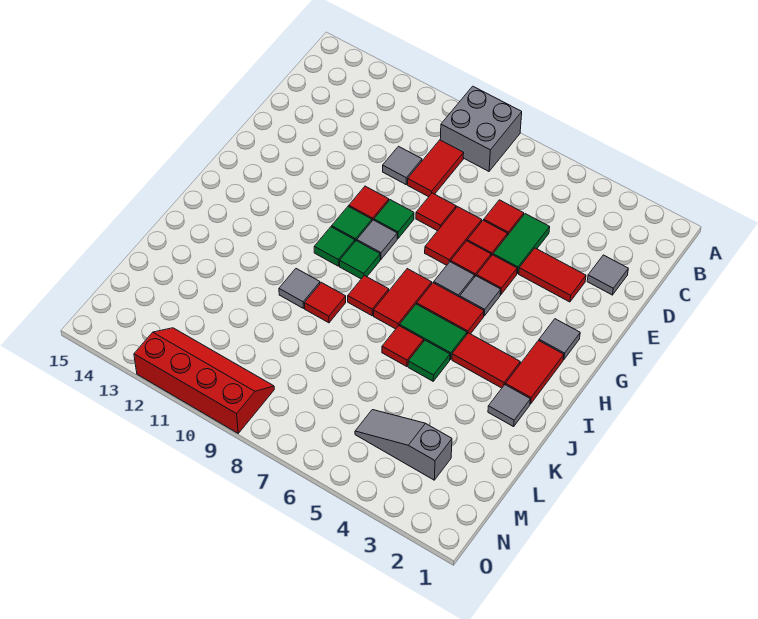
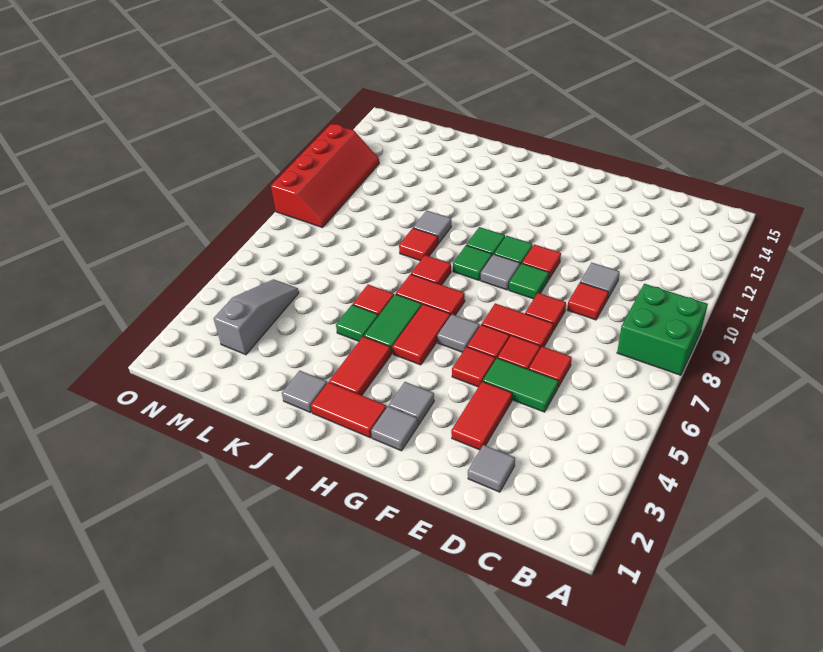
grey 2x2 brick [440,86,522,171] -> green 2x2 brick [617,284,708,375]
red 1x2 tile [408,140,464,197] -> red 1x1 tile [567,282,608,320]
grey 1x1 tile [460,276,501,316] -> grey 1x1 tile moved to [389,382,434,425]

